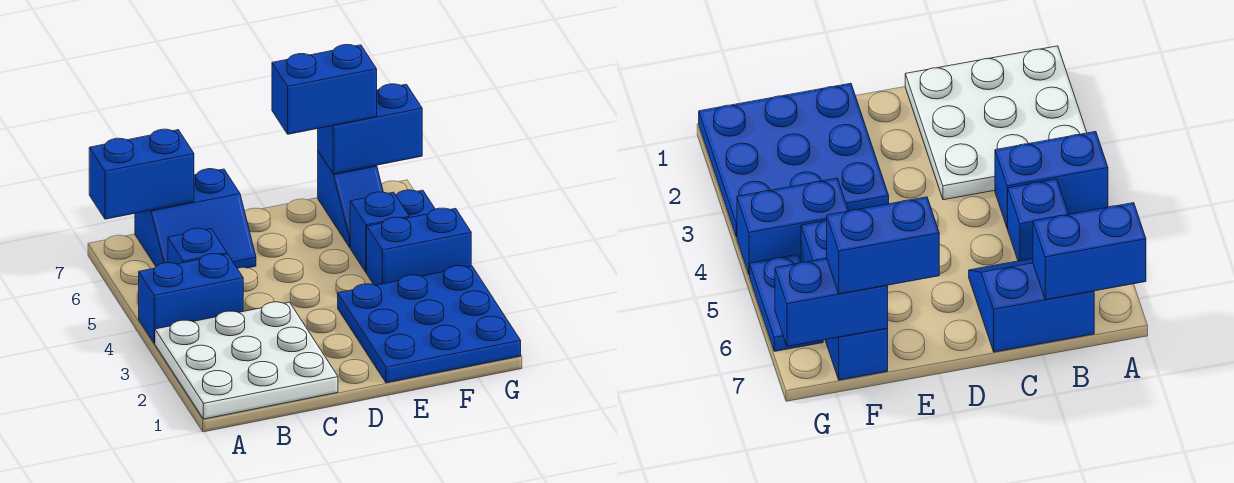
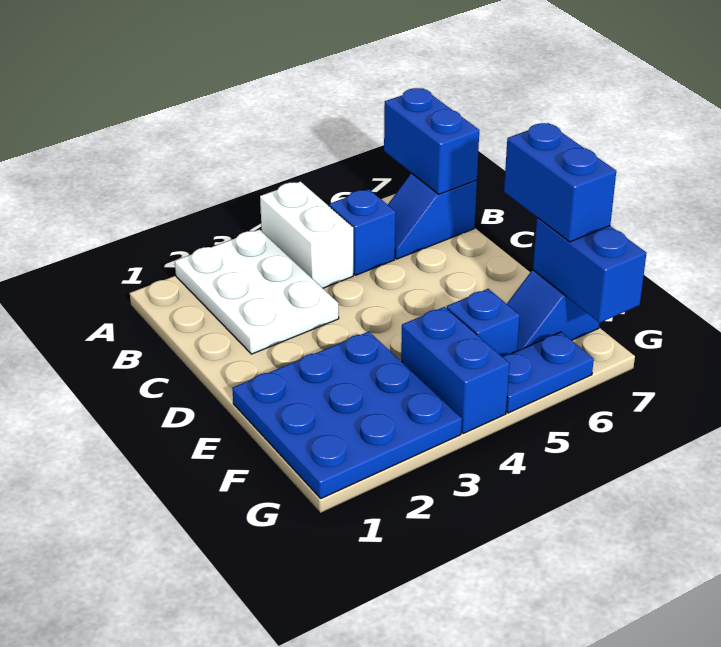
white 3x3 plate [155,302,338,419] -> white 2x3 plate [175,230,339,354]
blue 1x2 brick [139,254,243,343] -> white 1x2 brick [260,181,353,288]
blue 2x2 slope [135,169,256,268] -> blue 1x2 slope [388,173,477,259]

